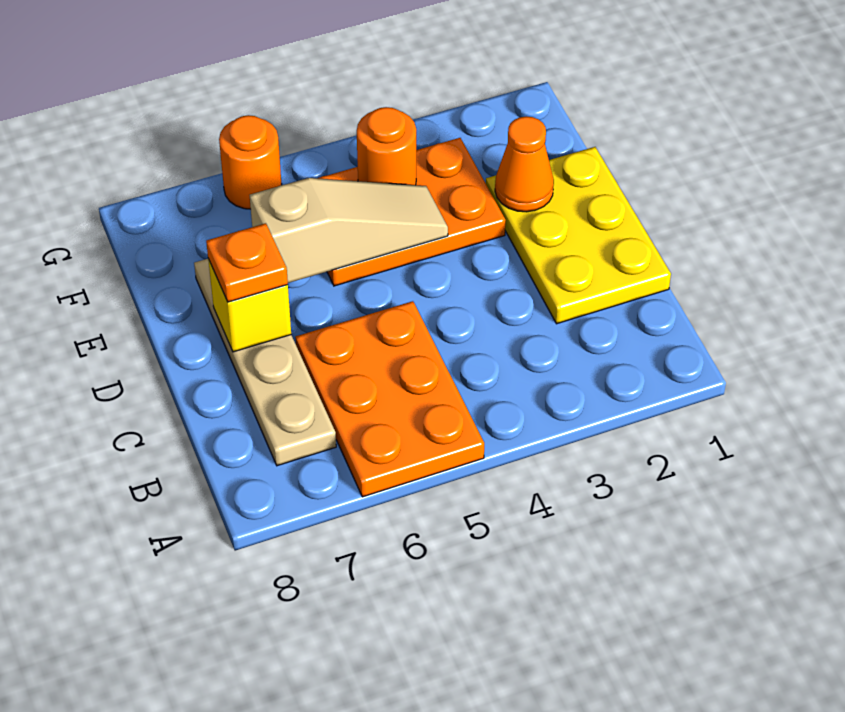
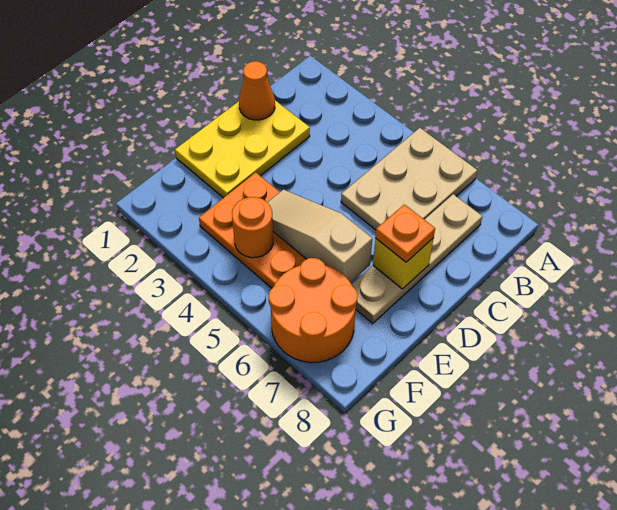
orange 2x3 plate [295,301,484,497] -> tan 2x3 plate [341,128,477,230]
orange 1x1 cone [495,116,554,212] -> orange 1x1 cone moved to [239,61,275,120]
orange 1x1 round brick [219,115,282,209] -> orange 2x2 round brick [269,258,358,362]

